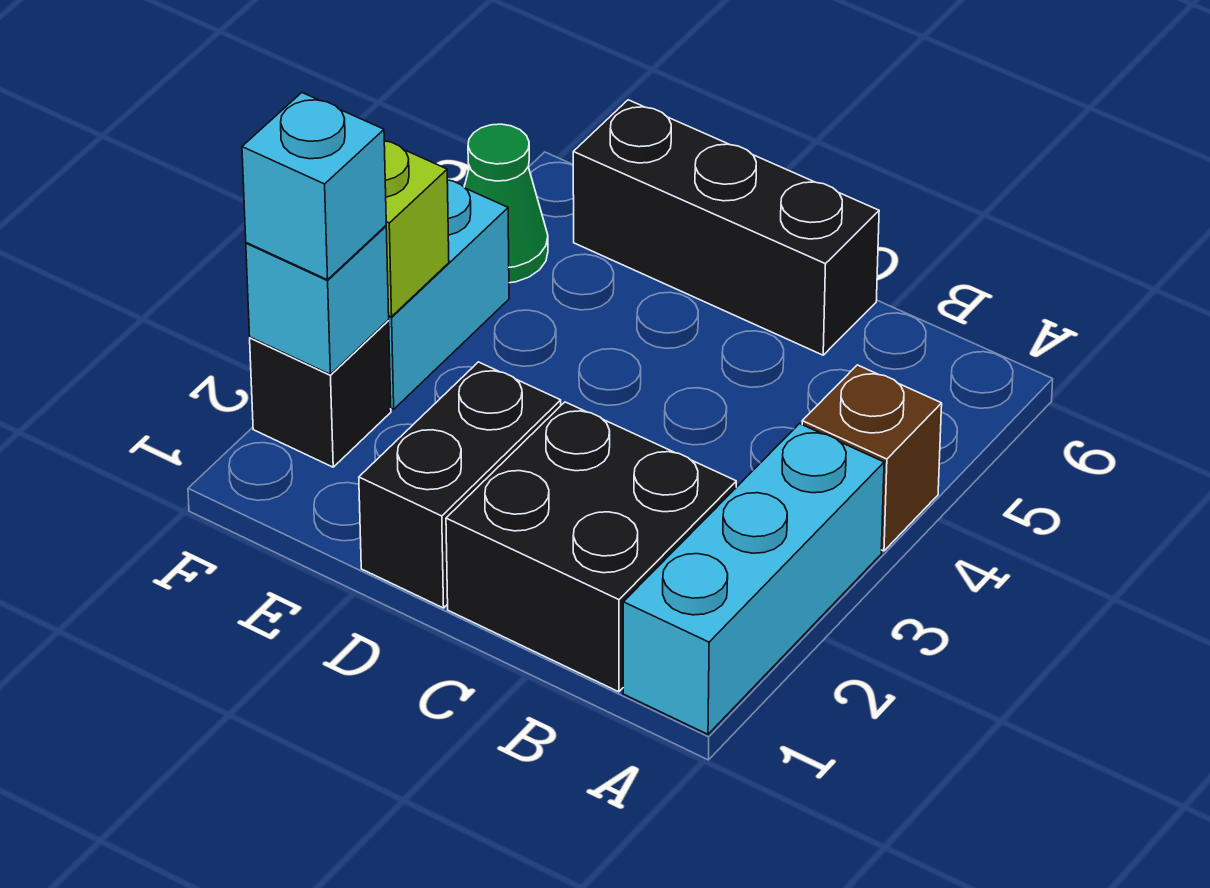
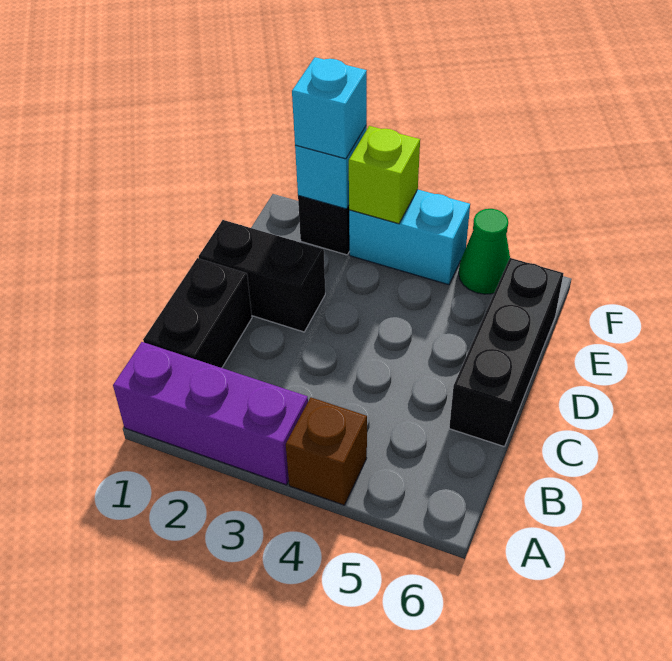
cyan 1x3 brick [623,424,884,734] -> purple 1x3 brick [113,342,308,485]
black 2x2 brick [446,402,736,692] -> black 1x2 brick [143,258,252,368]

